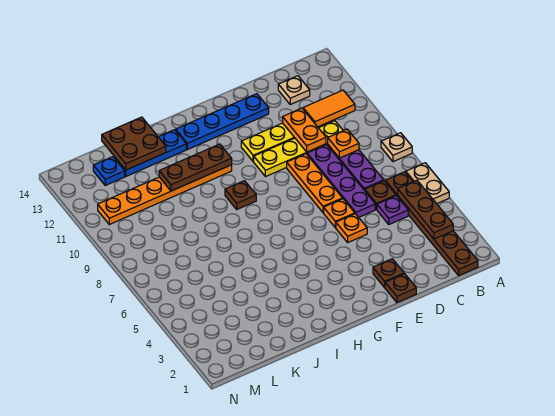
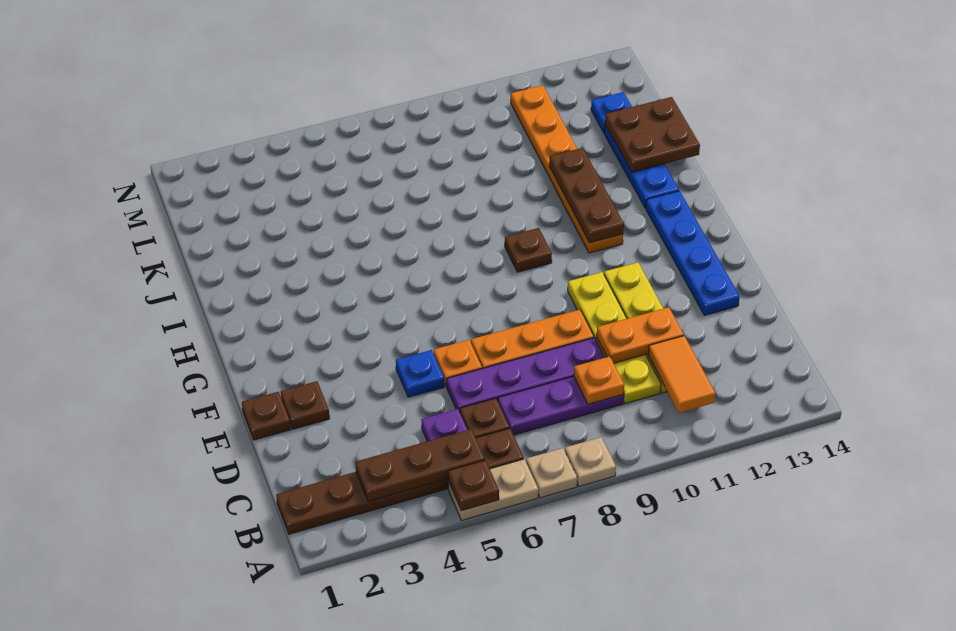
none -> brown 1x1 plate [448,460,499,511]
tan 1x1 plate [278,76,310,104] -> tan 1x1 plate moved to [526,448,577,498]
orange 1x1 plate [336,214,367,242] -> blue 1x1 plate [396,350,444,397]

